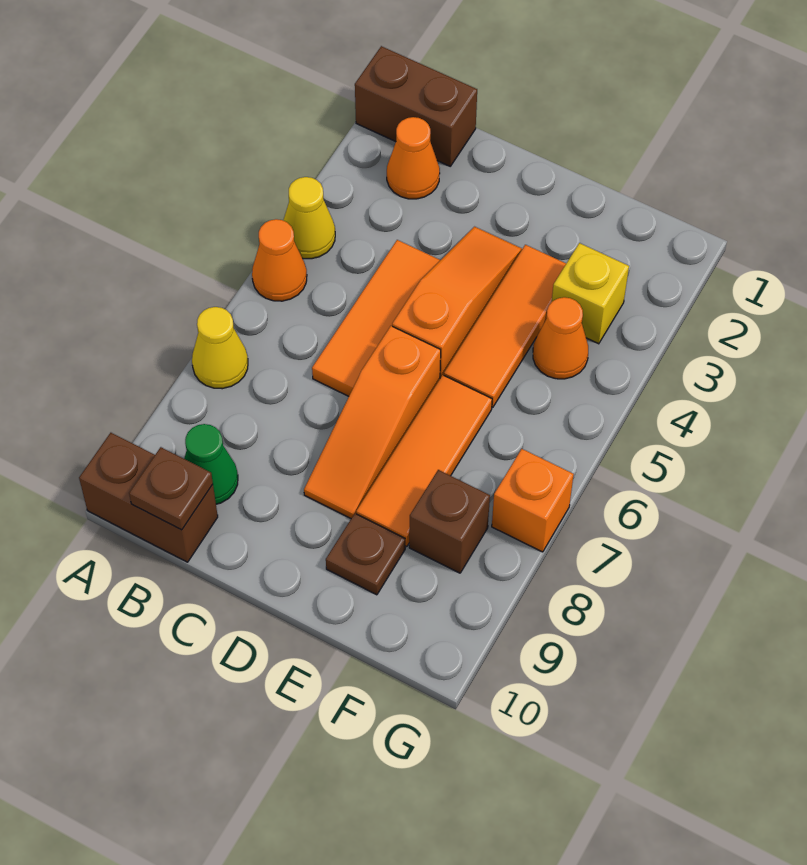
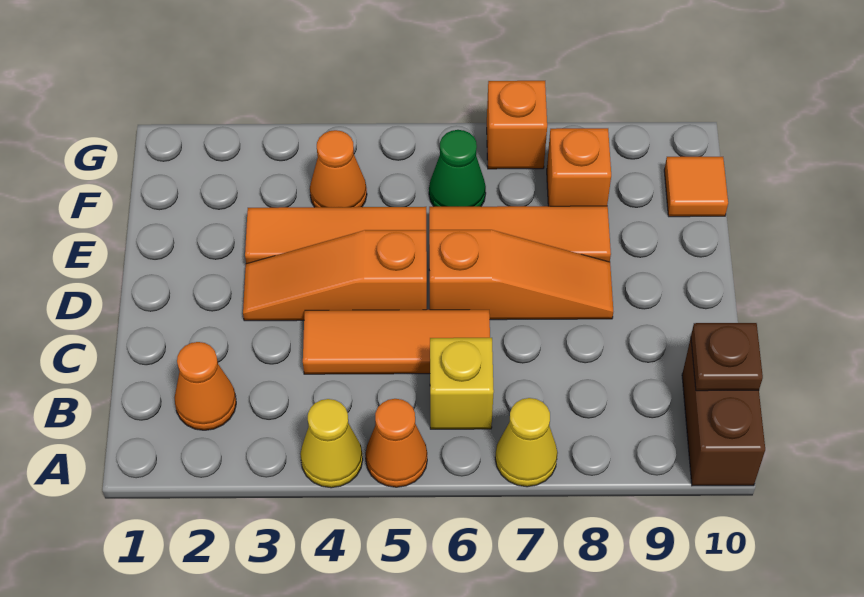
brown 1x2 brick [355,46,477,166] -> none
green 1x1 cone [184,424,238,504] -> green 1x1 cone moved to [429,130,486,207]
brown 1x1 plate [326,514,405,595] -> none
yellow 1x1 brick [552,243,629,344] -> yellow 1x1 brick moved to [430,338,494,429]
brown 1x1 brick [409,470,490,573] -> orange 1x1 brick [547,128,611,206]
none -> orange 1x1 tile [664,157,728,217]

